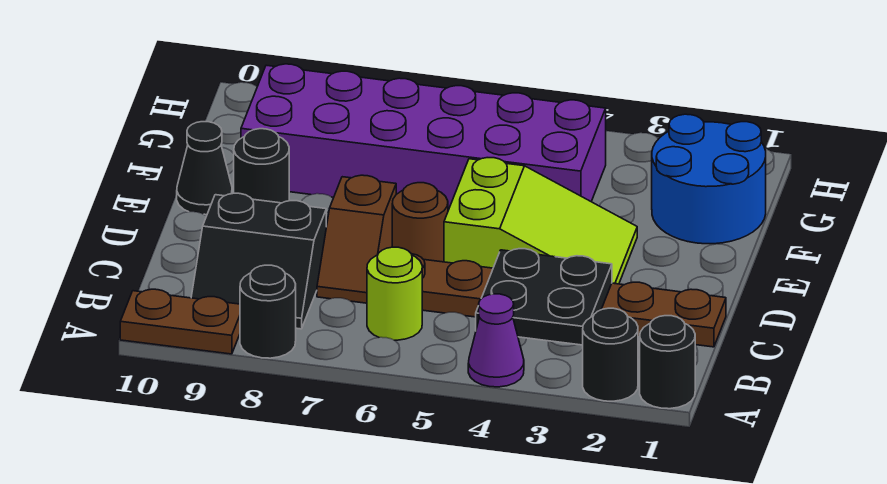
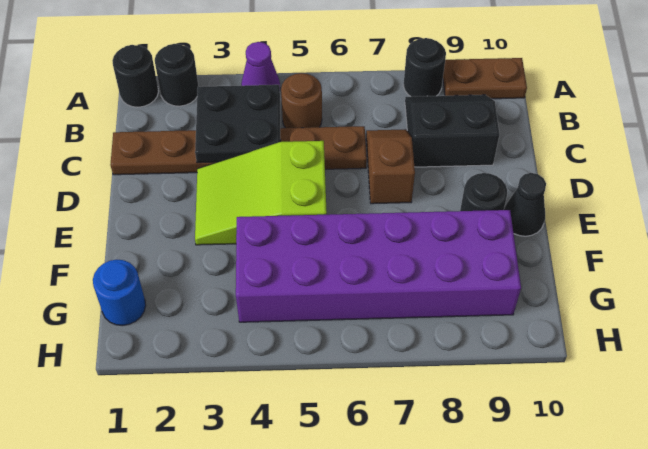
lime 1x1 round brick [367,247,422,340] -> none
brown 1x1 round brick [392,183,448,262] -> brown 1x1 round brick moved to [281,73,322,128]
blue 2x2 round brick [652,114,766,244] -> blue 1x1 round brick [93,260,146,326]

